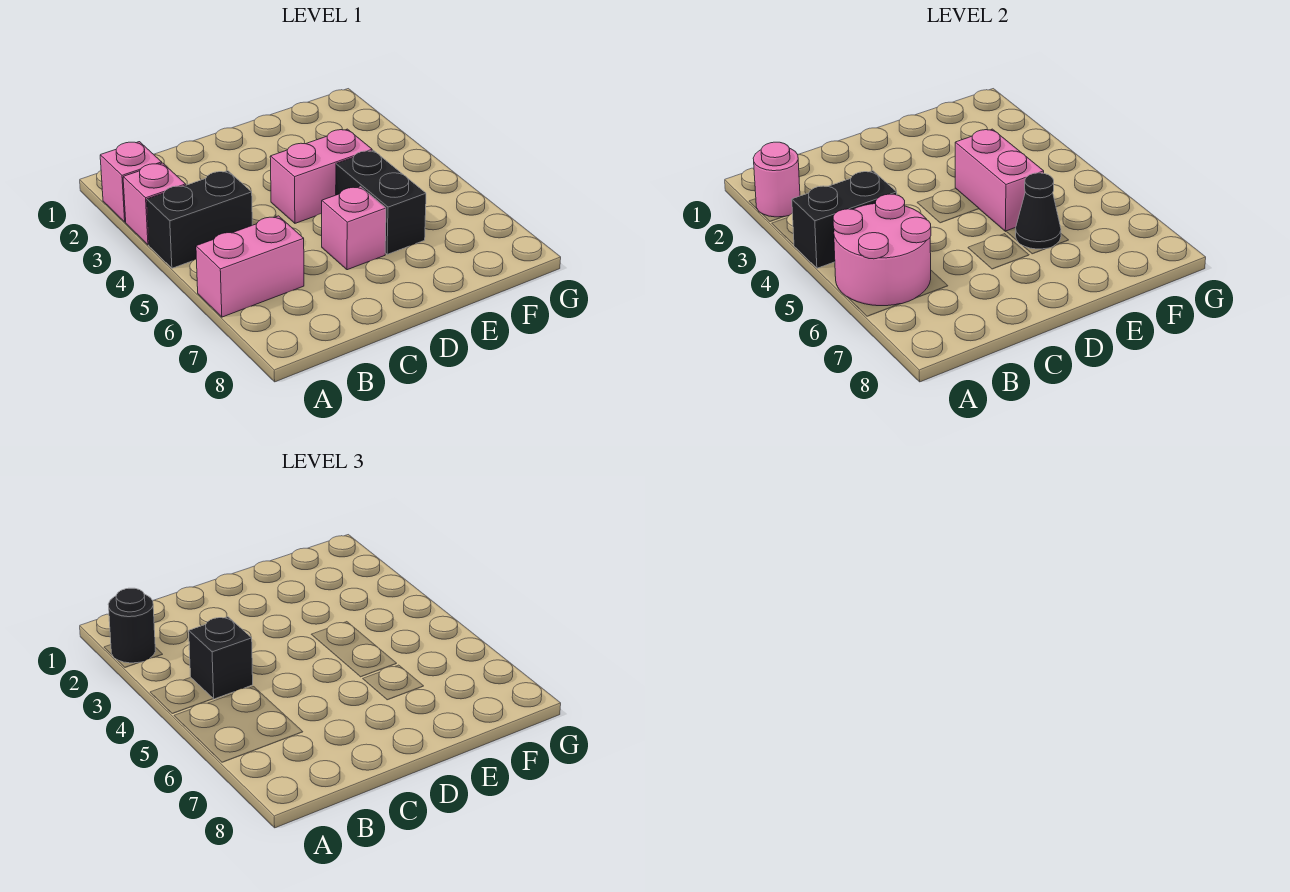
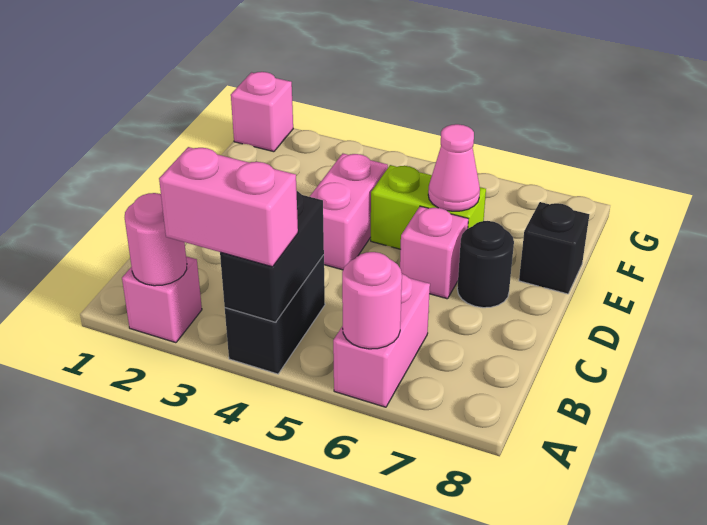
black 1x1 round brick [108,588,155,663] -> black 1x1 round brick moved to [457,221,514,308]
pink 1x1 brick [123,163,186,245] -> pink 1x1 brick moved to [231,72,293,152]
pink 2x2 round brick [833,194,931,306] -> pink 1x1 round brick [342,252,402,349]
black 1x1 brick [189,617,253,699] -> black 1x1 brick moved to [519,202,589,294]
pink 1x2 brick [955,129,1044,231] -> pink 1x2 brick moved to [159,147,298,267]
black 1x2 brick [336,150,426,254] -> lime 1x2 brick [371,165,486,249]
black 1x1 cone [1016,173,1061,249] -> pink 1x1 cone [428,124,480,211]

